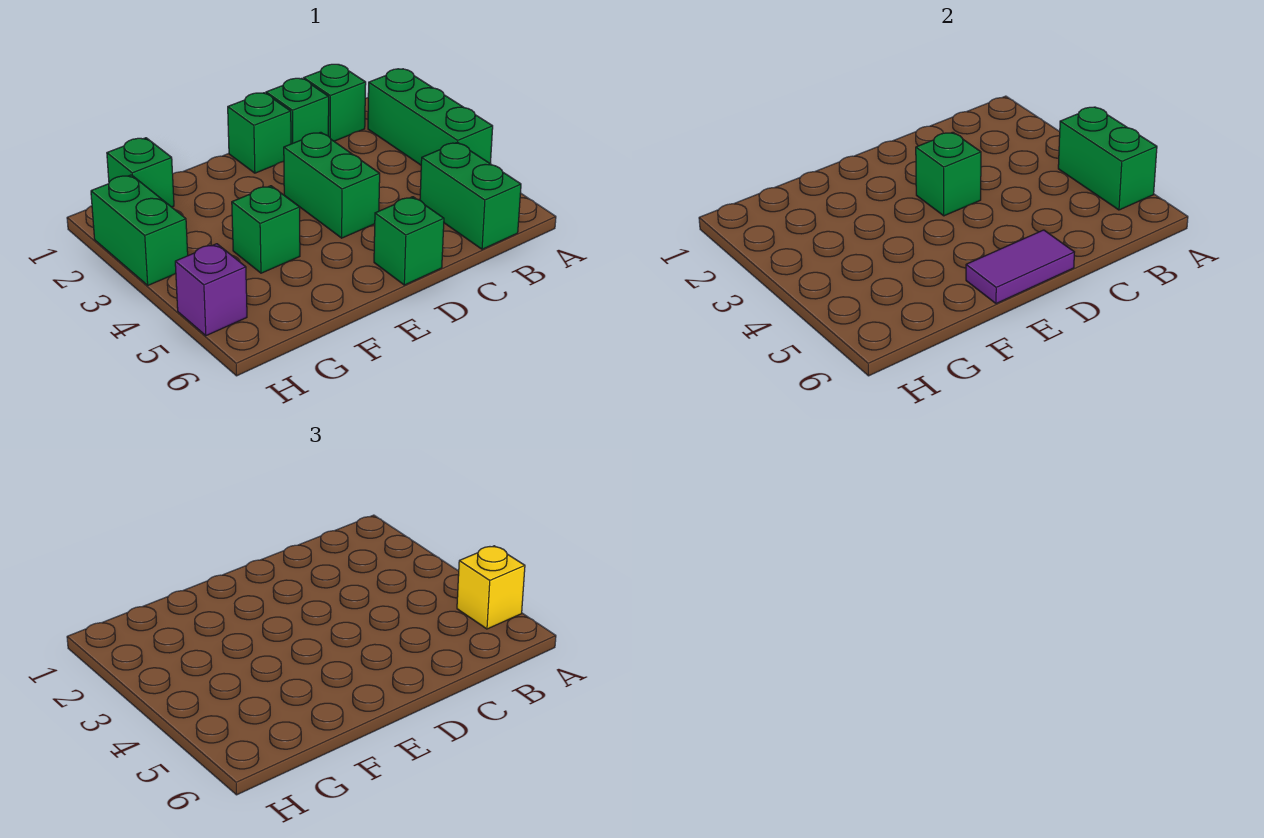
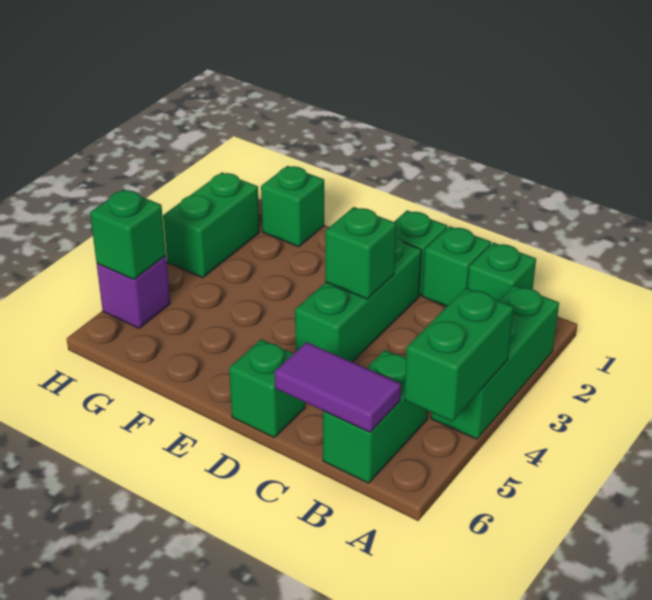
yellow 1x1 brick [457,546,525,629] -> none
green 1x2 brick [284,132,380,238] -> green 1x3 brick [295,237,421,362]
purple 1x2 tile [966,230,1074,304] -> purple 1x2 tile moved to [275,342,401,432]
green 1x1 brick [232,186,300,273] -> green 1x1 brick moved to [90,189,166,280]

